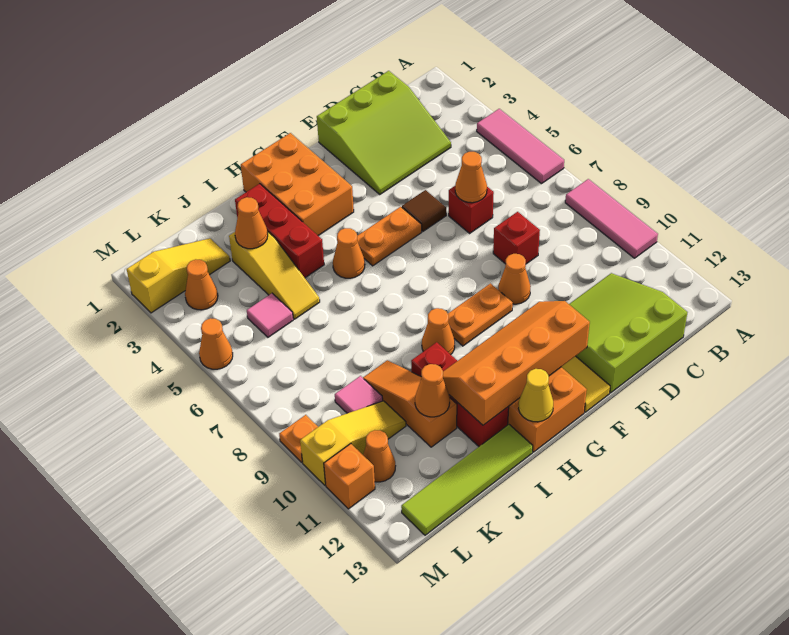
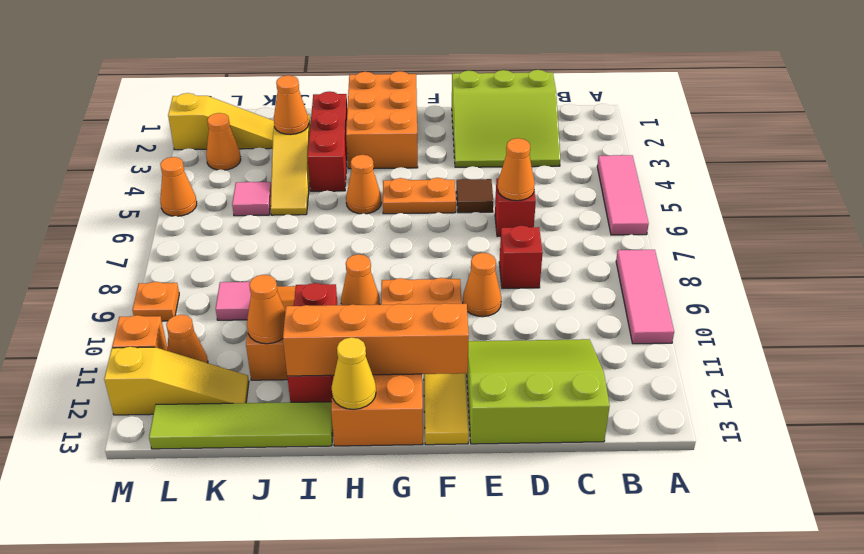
yellow 1x3 slope [300,401,406,485] -> yellow 1x3 slope moved to [104,347,249,415]

